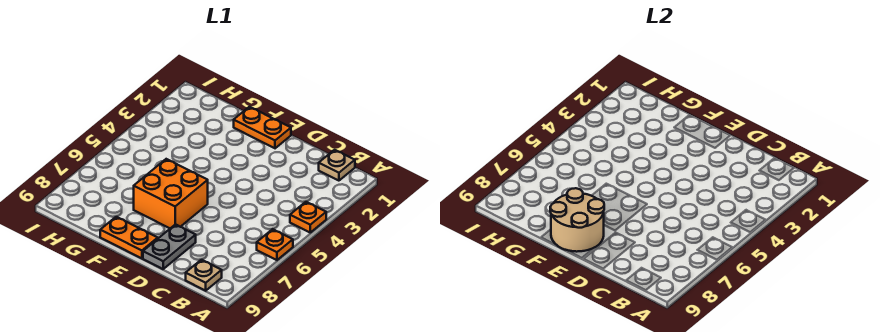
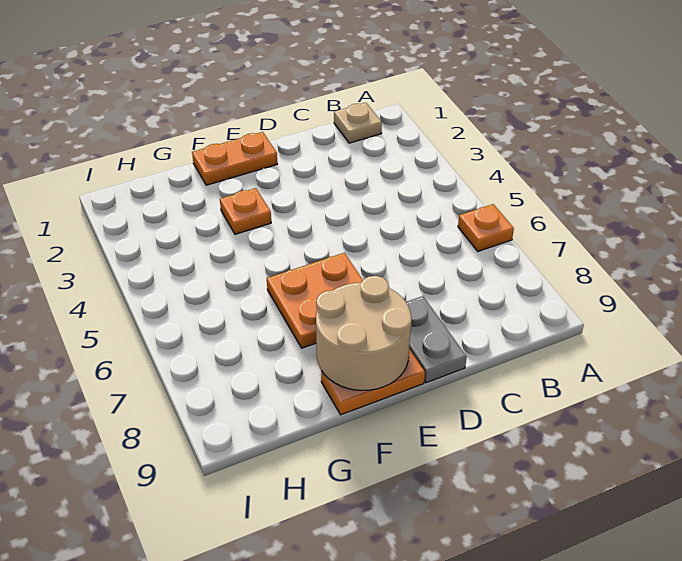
orange 1x1 plate [290,202,326,232] -> orange 1x1 plate moved to [220,188,271,234]
tan 1x1 plate [186,260,222,291] -> none
orange 2x2 brick [134,159,208,228] -> orange 2x2 plate [267,253,363,348]

